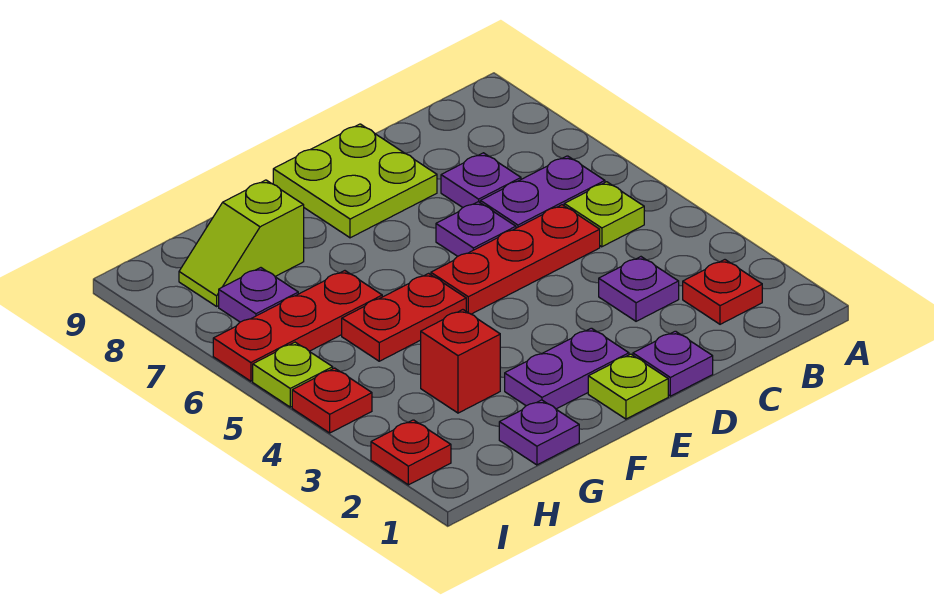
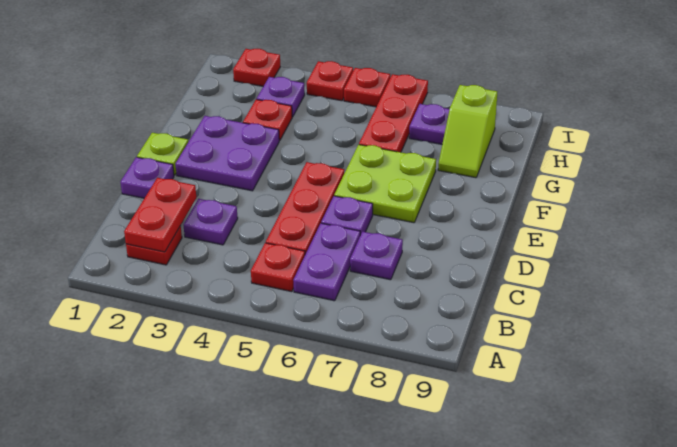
lime 1x1 plate [564,182,644,247] -> red 1x1 plate [251,243,305,292]
lime 2x2 plate [273,124,437,238] -> lime 2x2 plate moved to [334,145,436,223]
purple 1x2 plate [505,328,629,409] -> purple 2x2 plate [176,116,279,191]
red 1x2 plate [342,273,466,361] -> red 1x2 plate moved to [124,178,196,252]
purple 1x1 plate [499,400,579,465] -> purple 1x1 plate moved to [257,77,305,117]
red 1x1 brick [421,310,500,413] -> red 1x1 plate [243,99,292,141]
lime 1x2 slope [179,180,304,306] -> lime 1x2 slope turned to [438,85,497,178]
lime 1x1 plate [253,342,333,407] -> red 1x1 plate [344,68,390,107]

